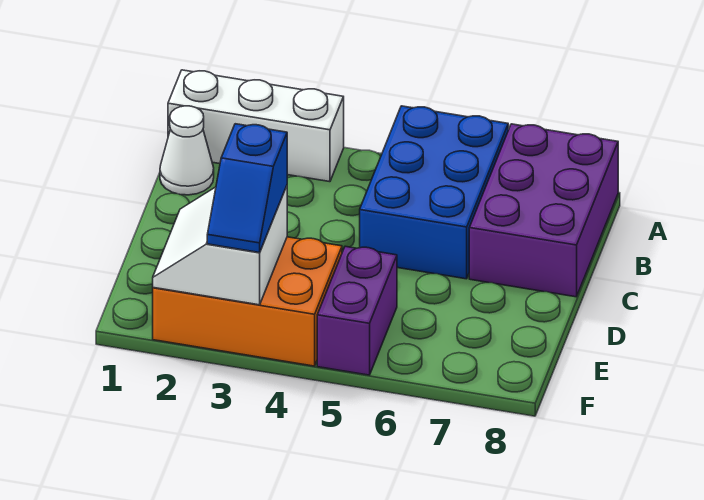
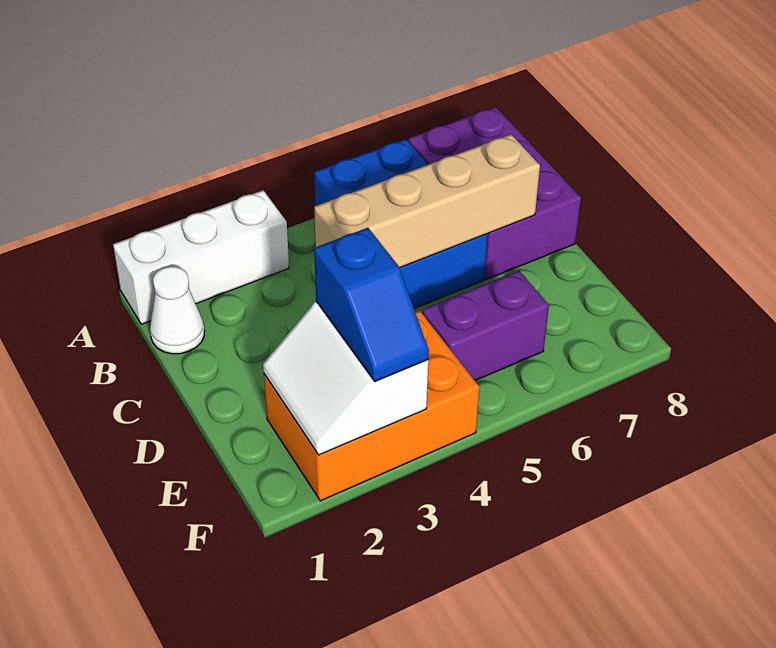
none -> tan 1x4 brick [314,134,540,268]
purple 1x2 brick [317,246,397,375] -> purple 1x2 brick turned to [422,271,549,381]

